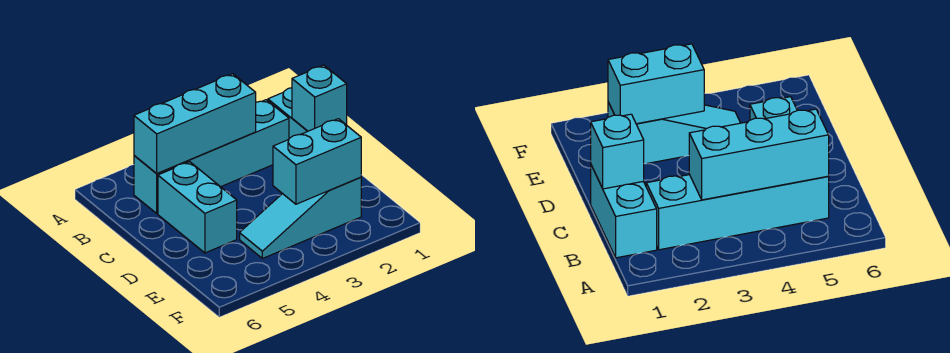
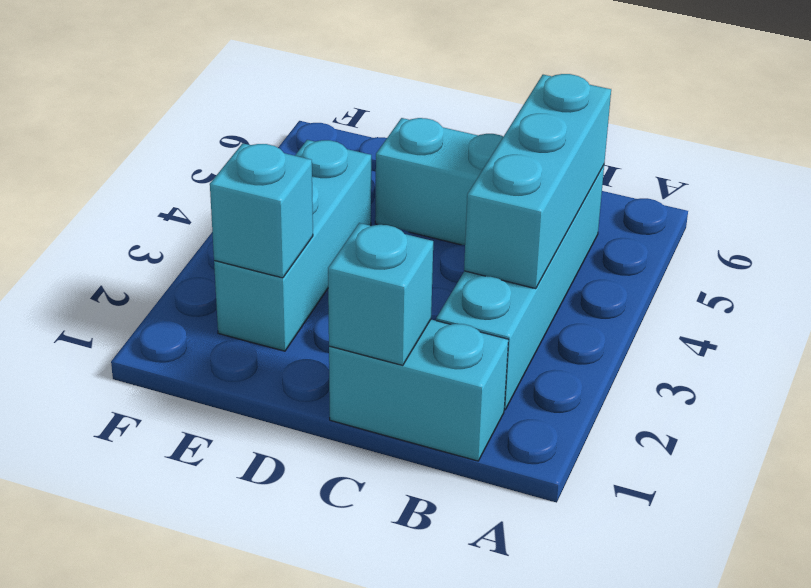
cyan 1x3 slope [240,177,361,259] -> cyan 1x3 brick [214,140,371,351]
cyan 1x2 brick [273,119,361,204] -> cyan 1x1 brick [210,143,313,278]

